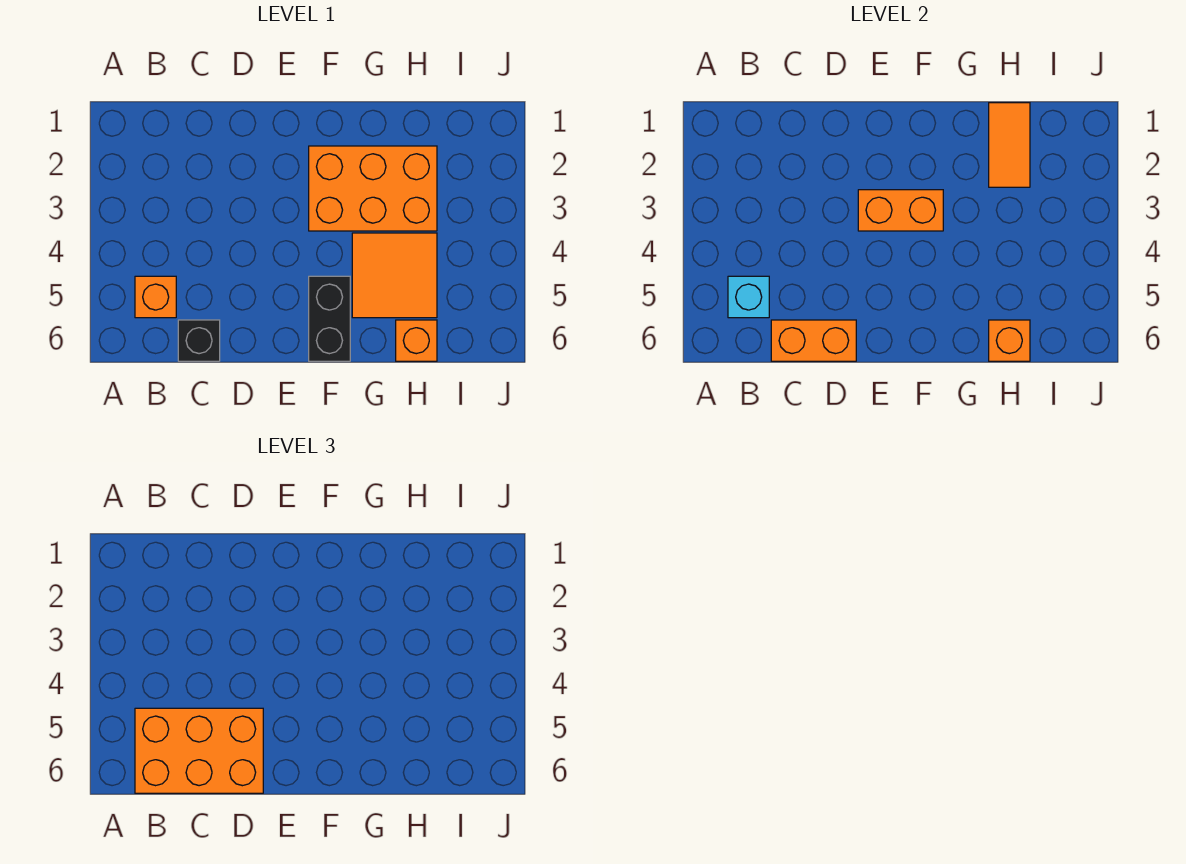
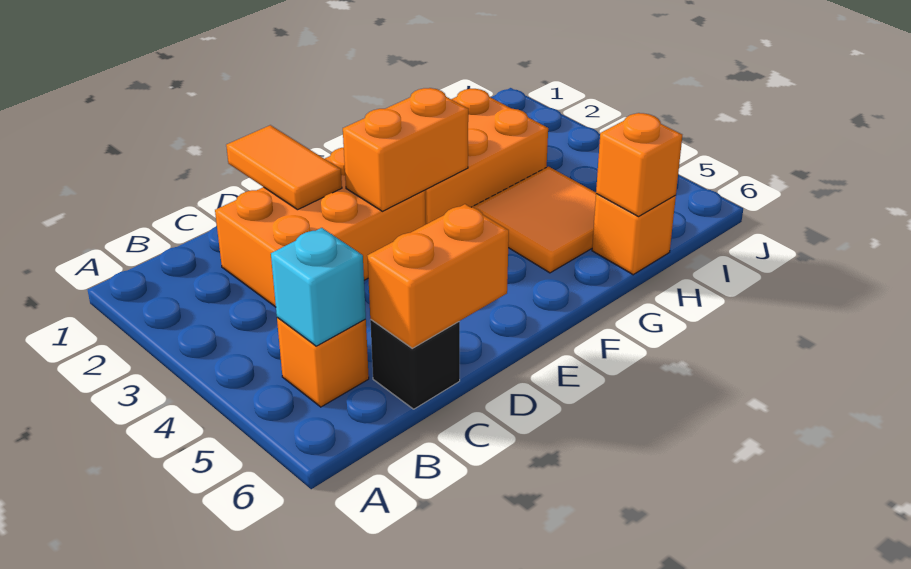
orange 2x3 brick [135,708,263,793] -> orange 2x3 brick moved to [215,147,426,307]
black 1x2 brick [309,276,350,361] -> none
orange 1x2 tile [989,103,1030,187] -> orange 1x2 tile moved to [226,125,342,210]

